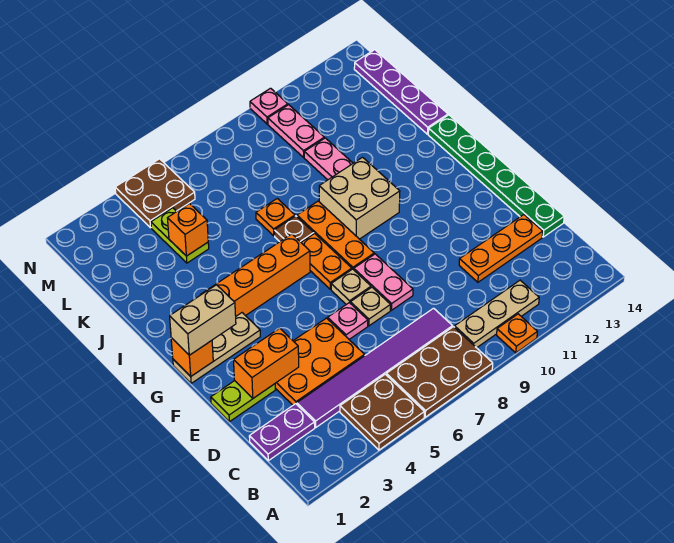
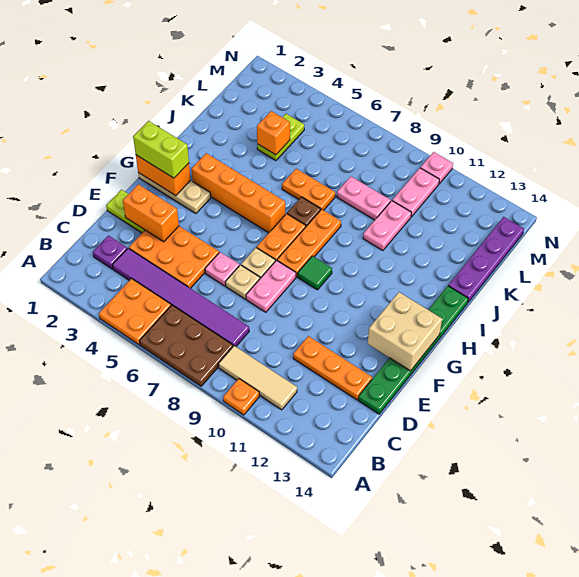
brown 2x2 plate [340,374,424,450] -> orange 2x2 plate [99,279,171,345]
tan 1x3 plate [455,280,539,348] -> tan 1x3 tile [219,346,297,410]
purple 1x2 plate [249,404,315,461] -> purple 1x1 plate [93,236,127,269]
orange 1x1 brick [171,338,213,376] -> orange 1x2 brick [136,155,191,196]
tan 1x2 brick [170,285,236,355] -> lime 1x2 brick [133,121,189,178]
none -> green 1x1 tile [298,256,332,290]
tan 2x2 brick [319,157,400,239] -> tan 2x2 brick moved to [368,292,442,371]
orange 1x1 plate [256,199,295,236] -> orange 1x2 plate [282,169,335,210]
none -> pink 1x2 plate [337,177,391,220]
brown 2x2 plate [115,159,195,228] -> none

